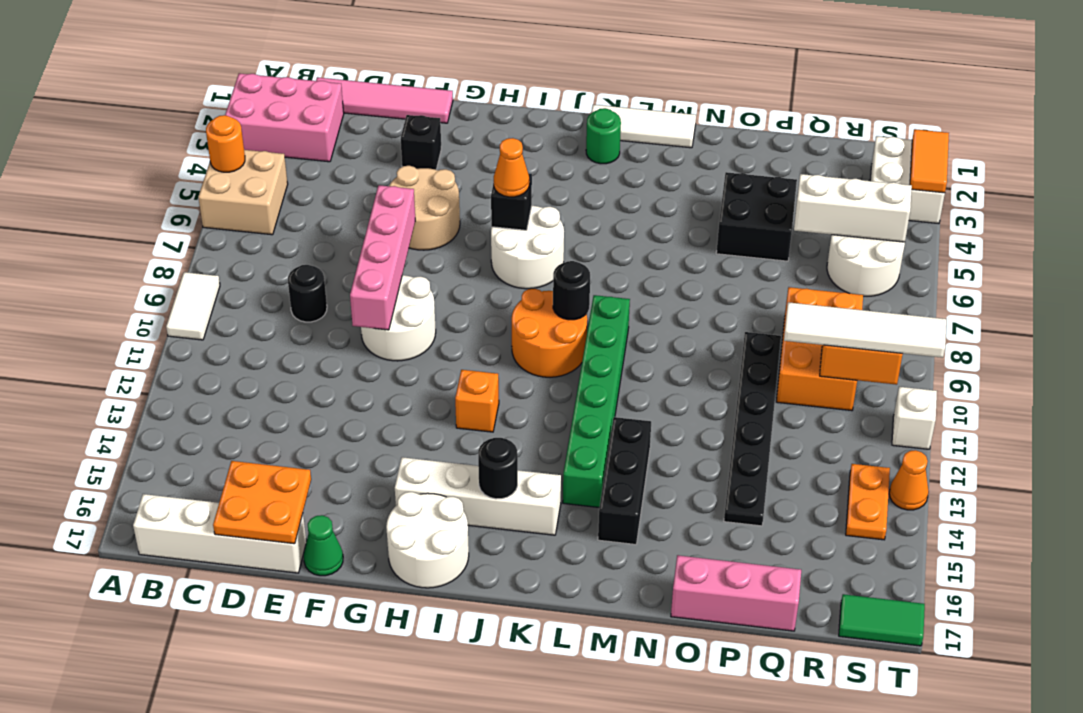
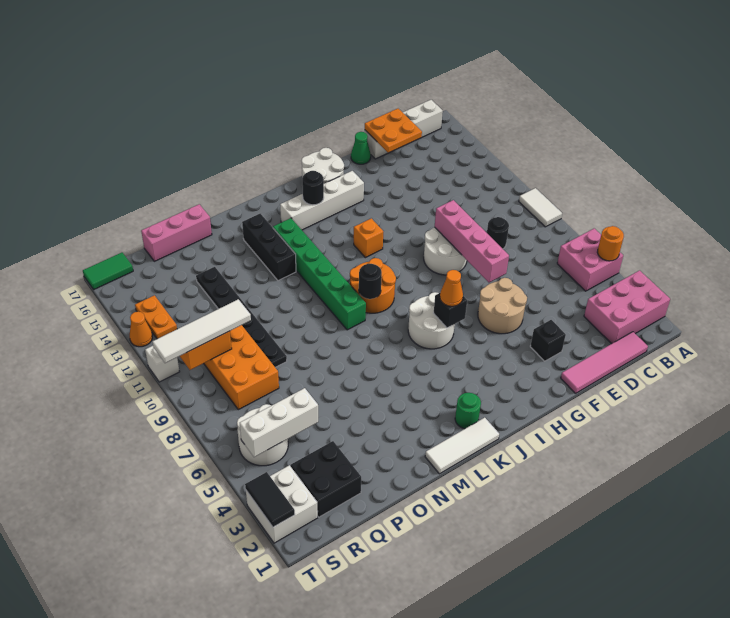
tan 2x2 brick [198,150,288,235] -> pink 2x2 brick [557,228,623,291]
black 2x2 brick [716,172,797,261] -> black 2x2 brick moved to [291,441,361,517]
orange 1x2 tile [910,129,949,193] -> black 1x2 tile [245,472,295,527]

